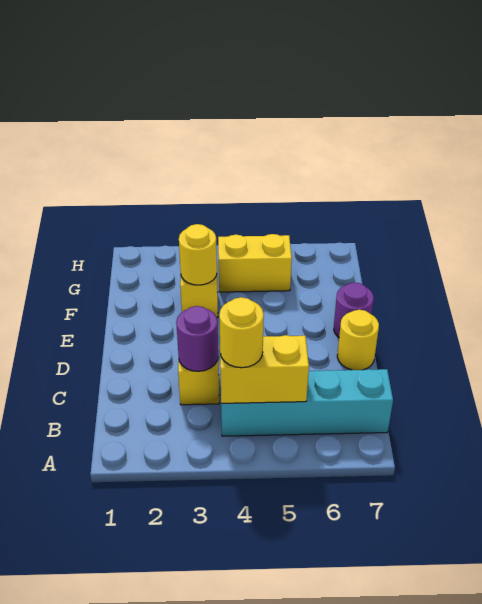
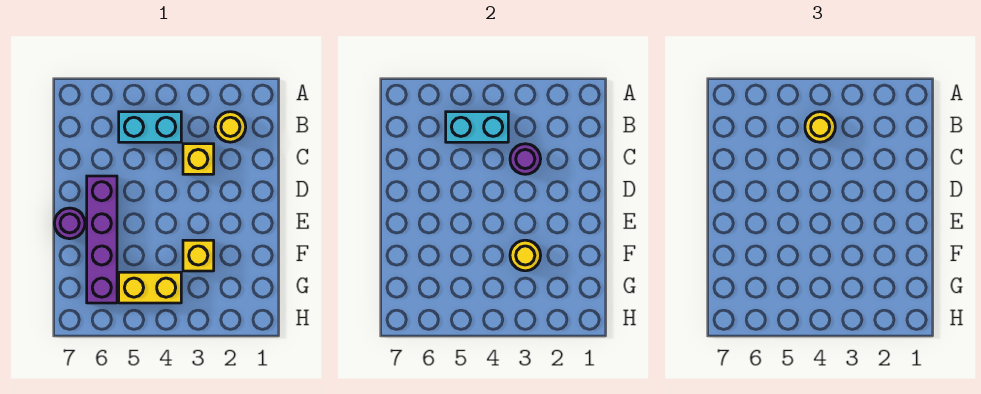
cyan 1x4 brick [221,369,393,436] -> cyan 1x2 brick [119,112,181,142]
yellow 1x2 brick [220,335,309,403] -> cyan 1x2 brick [446,112,508,142]
none -> purple 1x4 brick [87,176,117,303]
yellow 1x1 round brick [337,310,379,370] -> yellow 1x1 round brick moved to [215,112,246,142]

